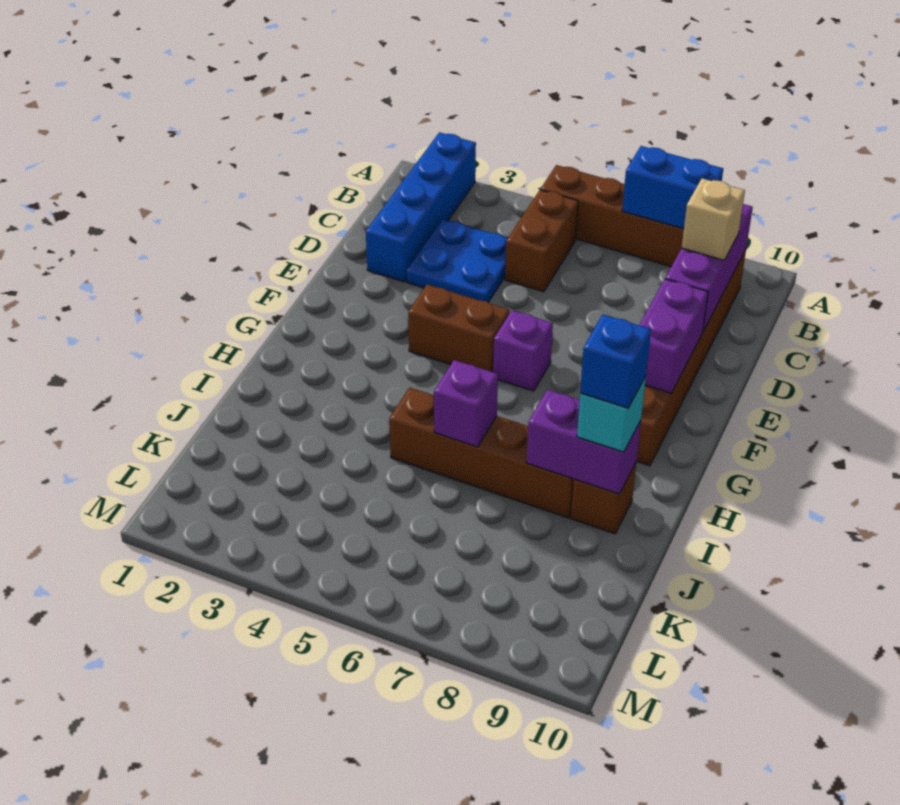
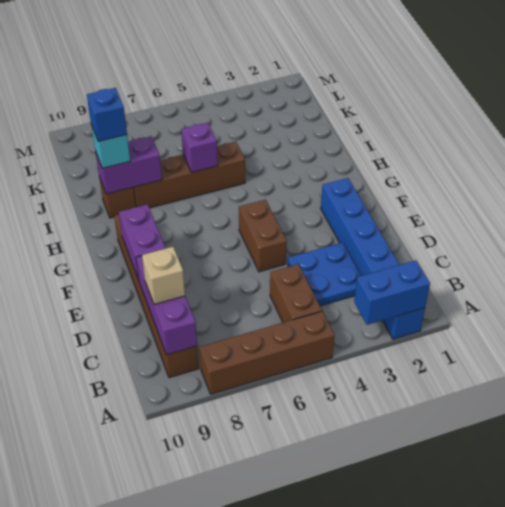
blue 1x4 brick [366,132,476,282] -> blue 1x6 brick [321,178,425,339]
blue 1x2 brick [622,146,723,229] -> blue 1x2 brick moved to [354,260,430,325]
brown 1x2 brick [408,284,510,372] -> brown 1x2 brick turned to [239,200,287,272]
purple 1x1 brick [493,311,553,391] -> none

